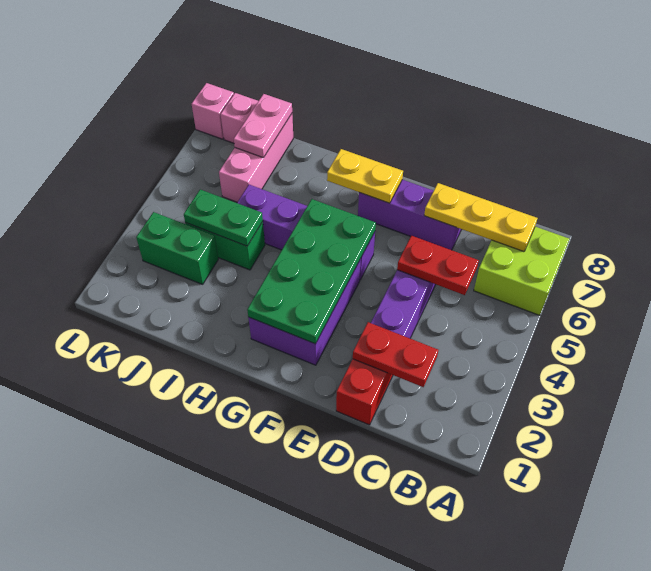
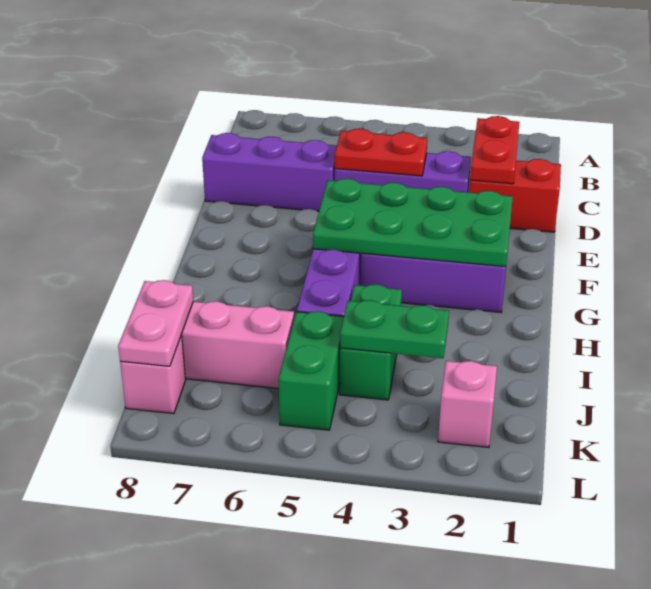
lime 2x2 brick [474,227,569,315] -> none
yellow 1x3 plate [424,183,537,252] -> none
red 1x2 plate [397,236,479,295] -> red 1x2 plate turned to [335,129,427,176]
purple 1x3 brick [358,180,462,250] -> purple 1x3 brick turned to [202,133,337,211]
yellow 1x2 plate [327,149,403,203] -> none
green 1x2 plate [184,190,263,246] -> green 1x2 plate turned to [340,300,449,358]
green 1x2 brick [136,212,218,284] -> green 1x2 brick moved to [279,311,344,430]
pink 1x2 plate [234,94,292,158] -> pink 1x2 plate turned to [118,280,193,366]
pink 1x1 brick [192,83,234,139] -> pink 1x1 brick moved to [438,361,497,447]

